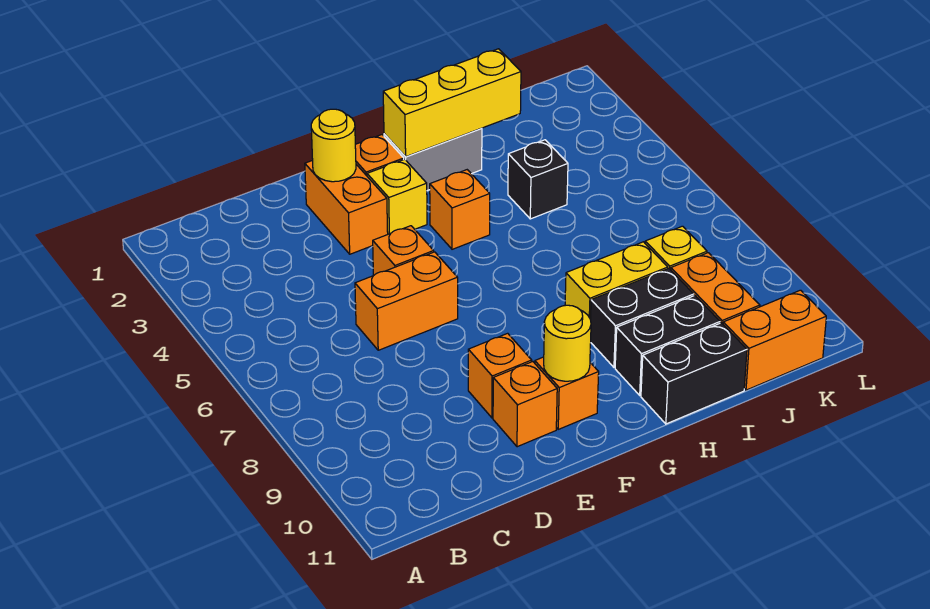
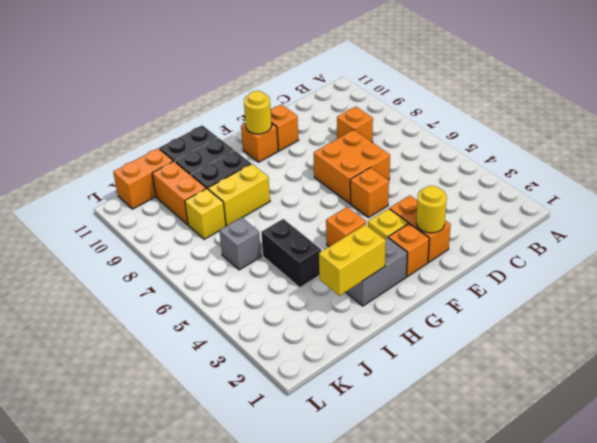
orange 1x2 brick [355,252,458,350] -> orange 2x2 brick [314,130,390,203]
orange 1x1 brick [468,333,532,418] -> orange 1x1 brick moved to [337,107,373,142]
yellow 1x3 brick [383,49,521,157] -> yellow 1x2 brick [319,225,386,296]
black 1x1 brick [508,140,568,219] -> black 1x2 brick [261,219,321,288]
none -> grey 1x1 brick [219,217,261,270]

